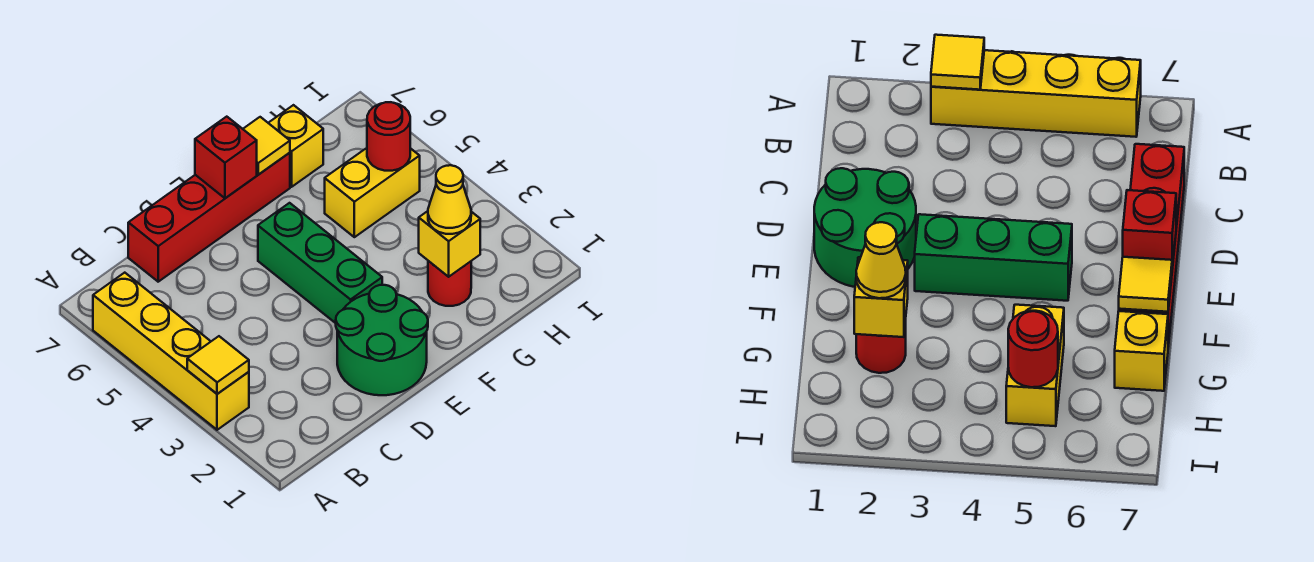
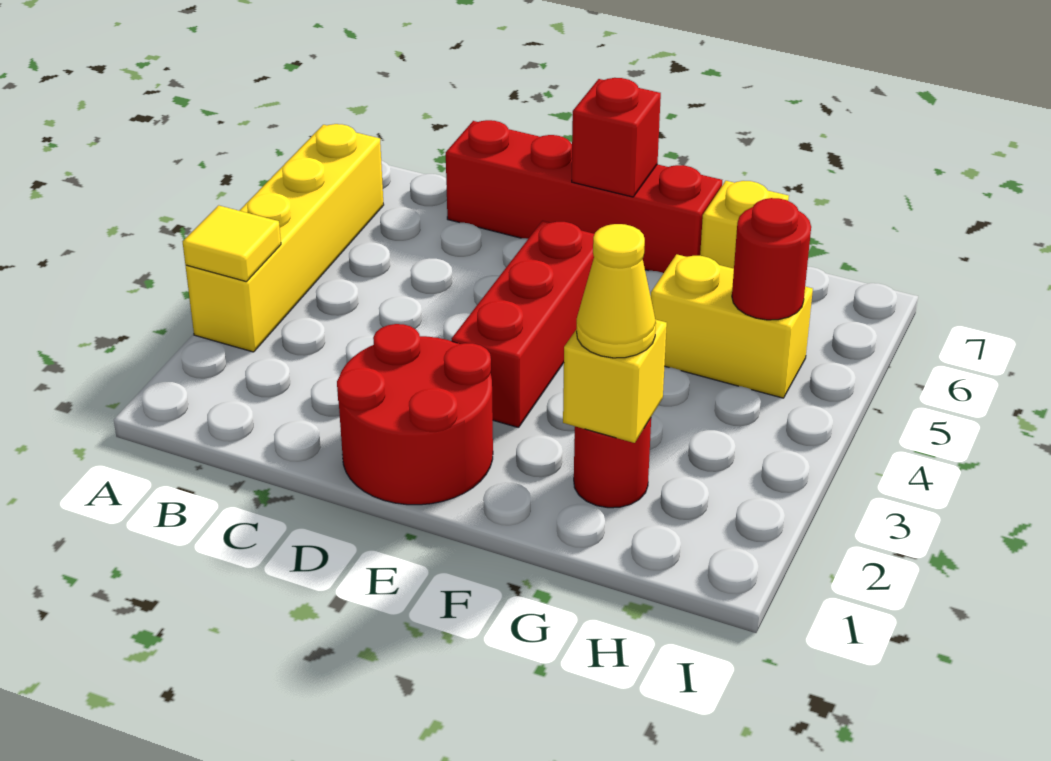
green 2x2 round brick [336,285,428,395] -> red 2x2 round brick [337,324,493,505]
green 1x3 brick [258,203,382,323] -> red 1x3 brick [452,221,594,428]
yellow 1x1 tile [243,117,290,175] -> none

